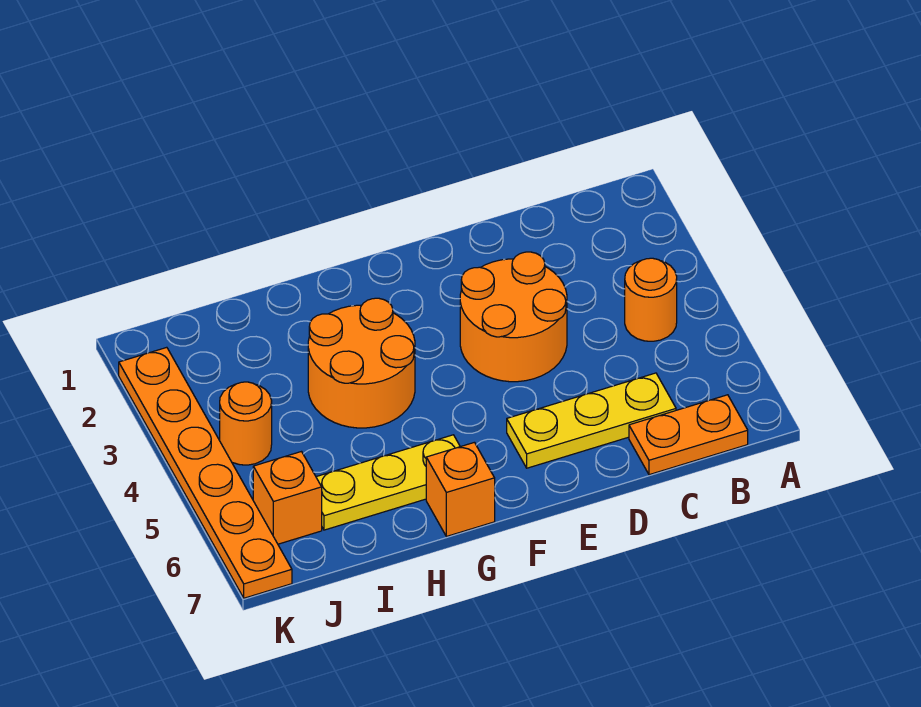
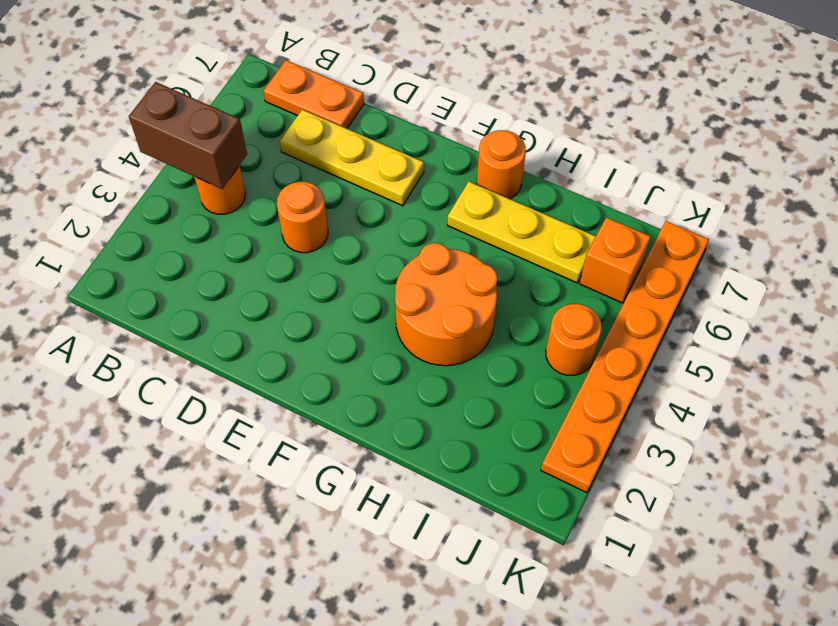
none -> brown 1x2 brick [129,82,247,189]
orange 2x2 round brick [460,252,567,382] -> orange 1x1 round brick [277,182,328,253]
orange 1x1 brick [426,442,495,536] -> orange 1x1 round brick [477,130,526,199]

